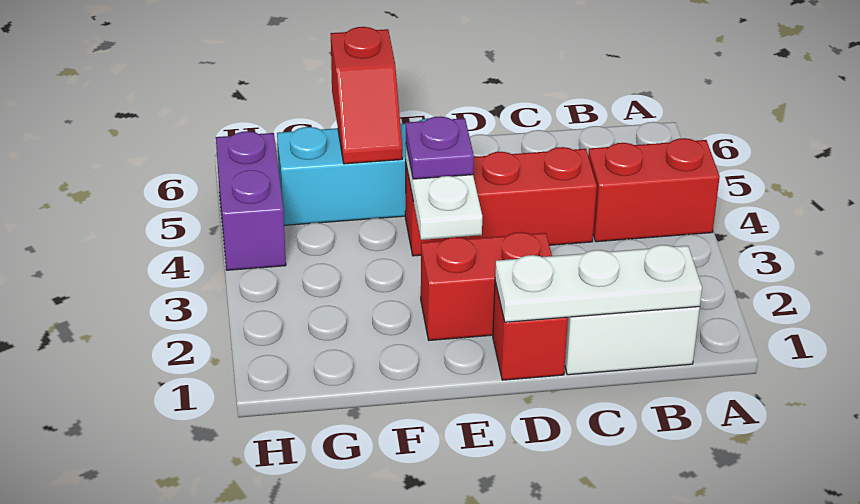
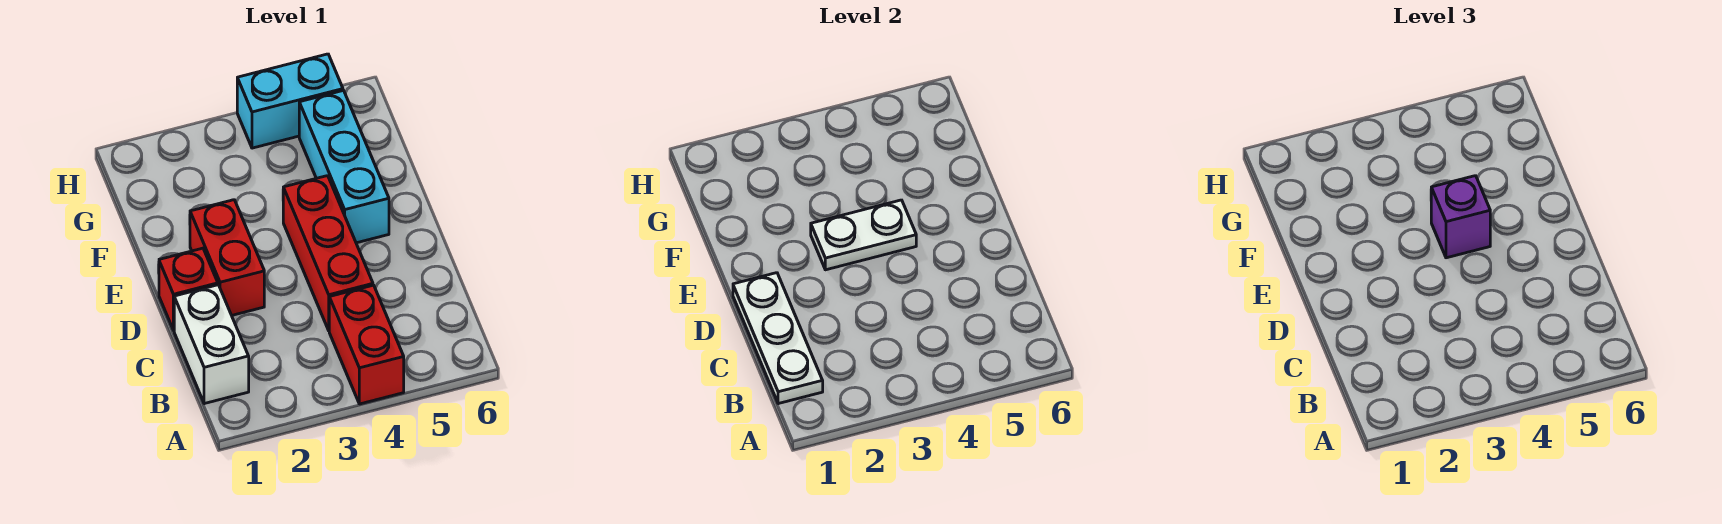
purple 1x1 plate [406,116,474,179] -> purple 1x1 brick [1431,176,1490,258]
red 1x2 slope [331,27,402,164] -> none
purple 1x2 brick [216,131,286,270] -> cyan 1x2 brick [237,54,343,148]

